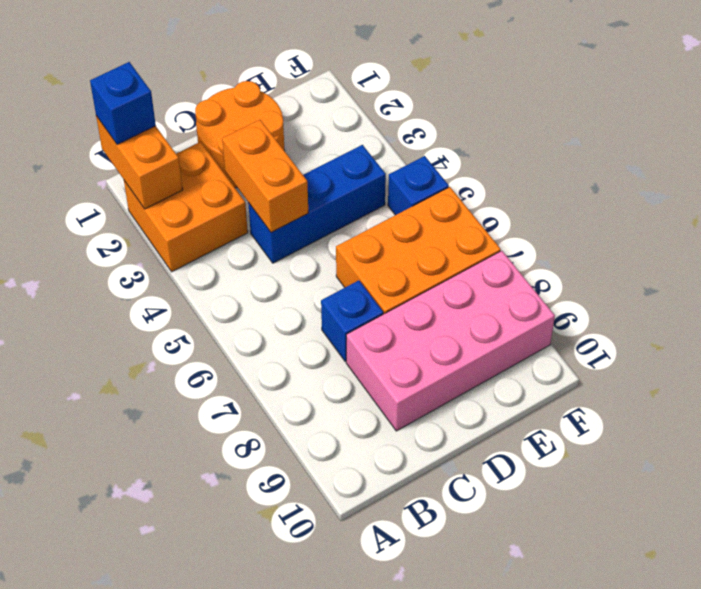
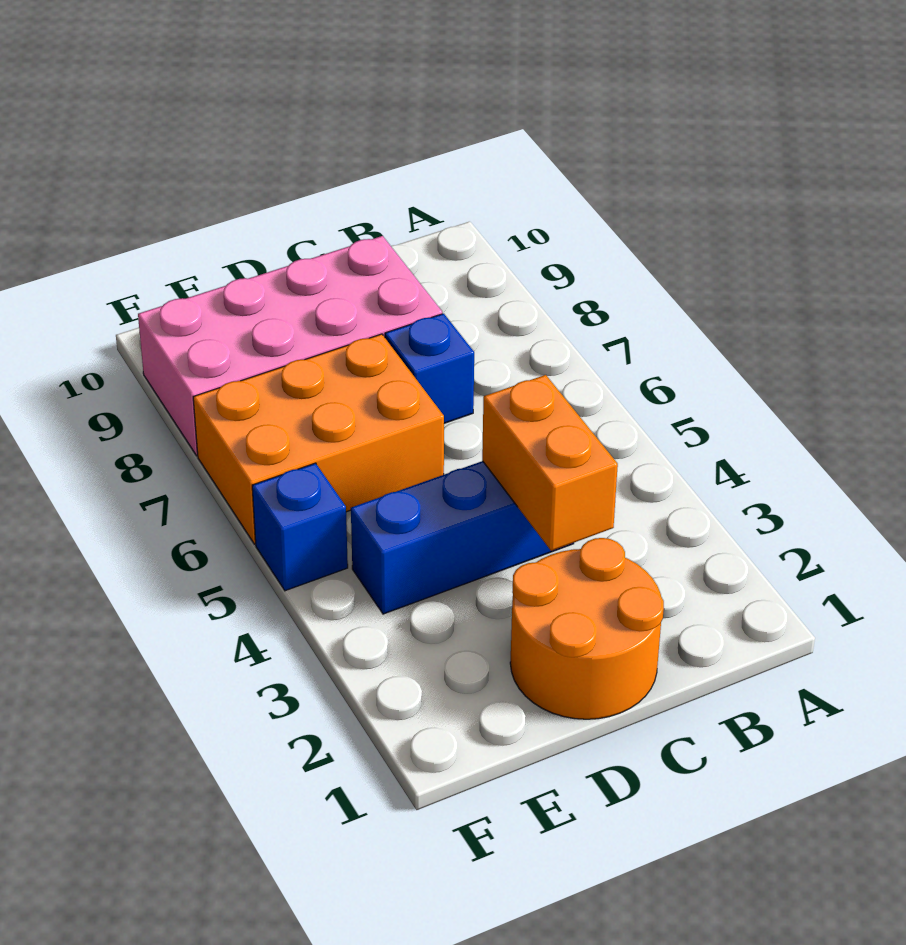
orange 1x2 brick [96,116,183,209] -> none
blue 1x1 brick [90,62,156,144] -> none
orange 2x2 brick [124,142,248,272] -> none

